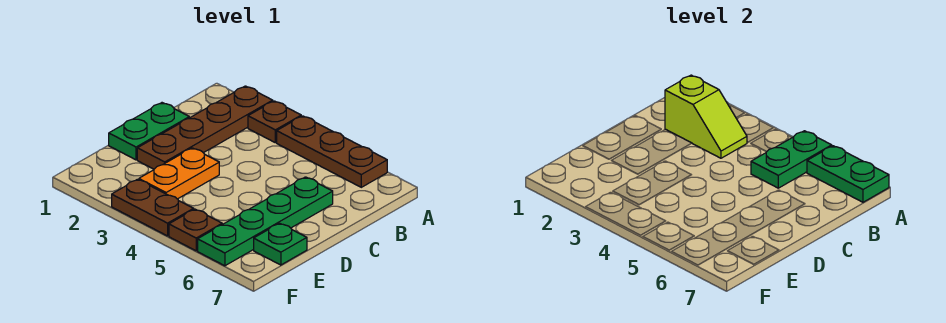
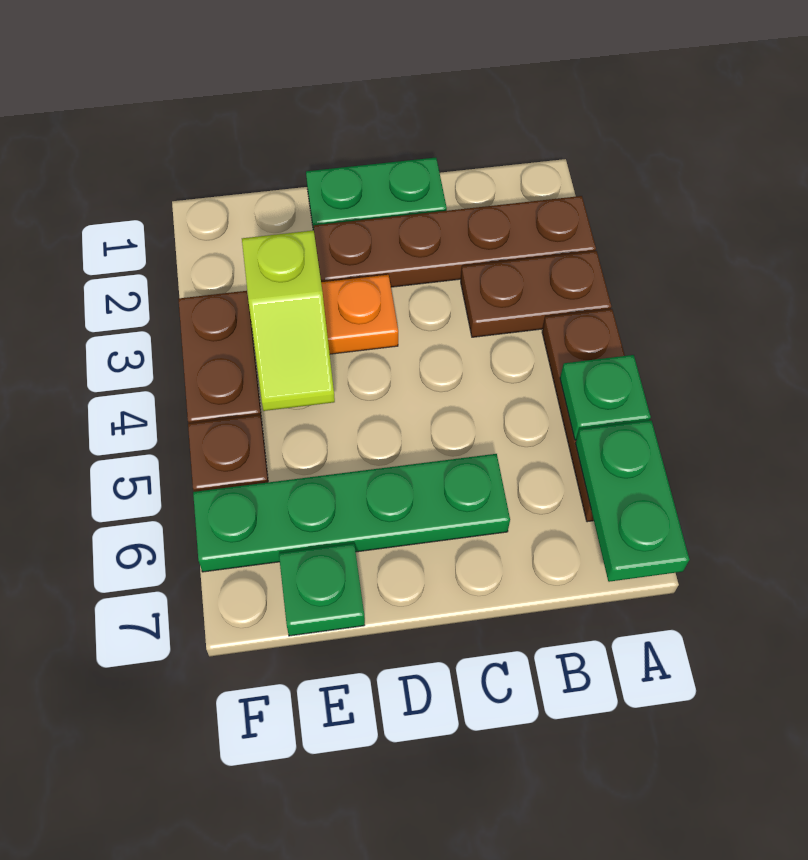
brown 1x1 plate [248,101,301,143] -> brown 1x2 plate [461,251,611,337]
green 1x2 plate [751,131,832,188] -> green 1x1 plate [560,355,651,440]
lime 1x2 slope [665,75,747,158] -> lime 1x2 slope moved to [242,230,335,411]

